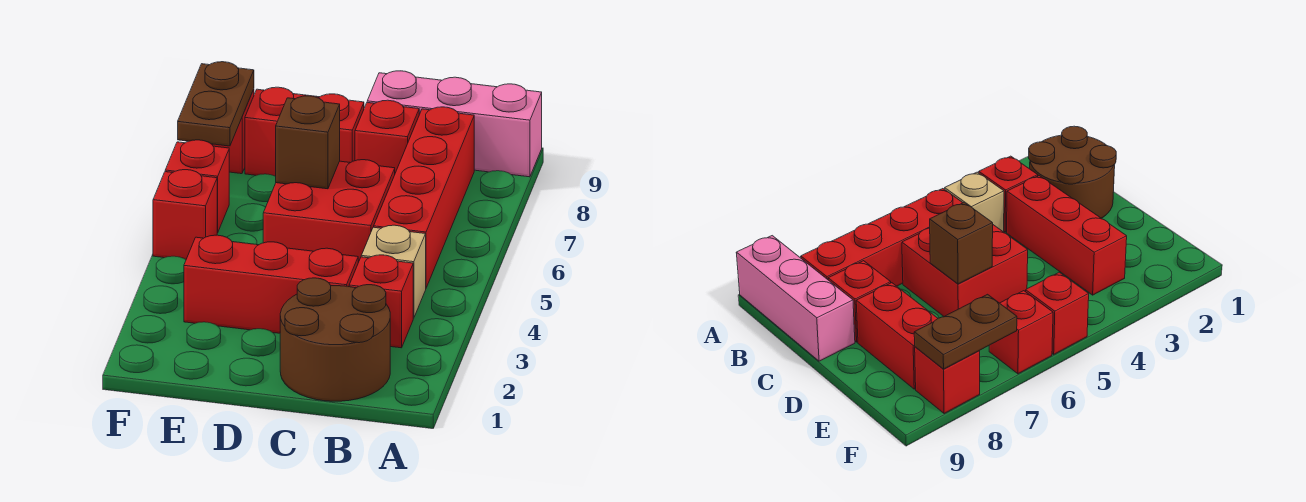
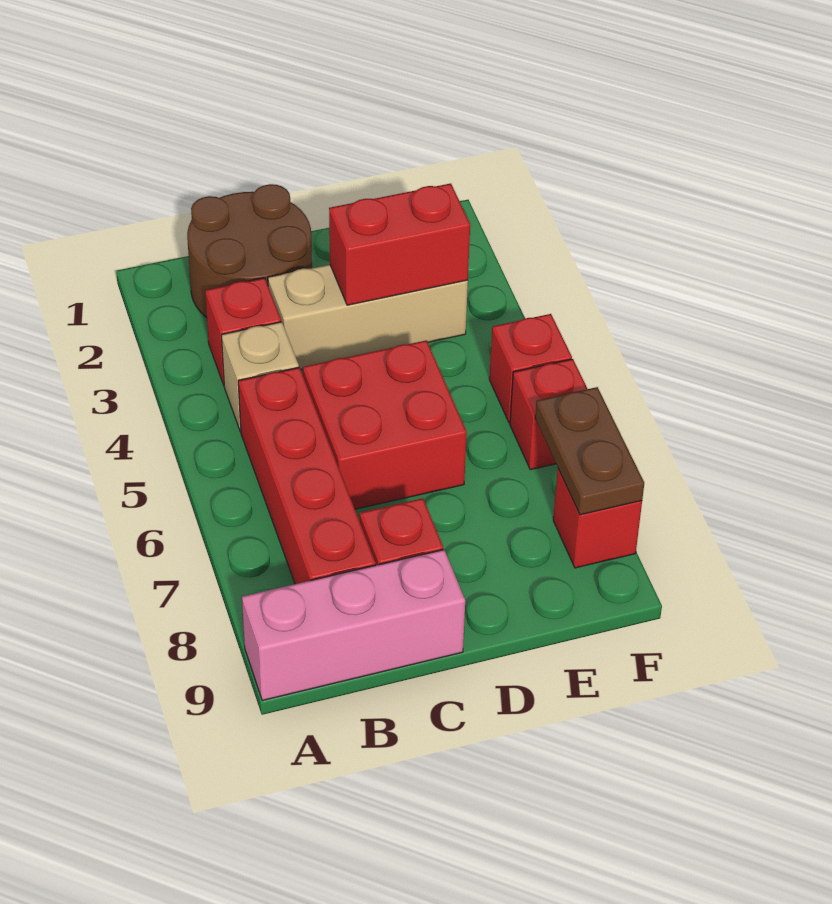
red 1x3 brick [184,235,358,333] -> tan 1x3 brick [268,265,468,369]
brown 1x1 brick [276,96,340,189] -> none
red 1x2 brick [245,87,364,176] -> red 1x2 brick moved to [329,183,470,305]

